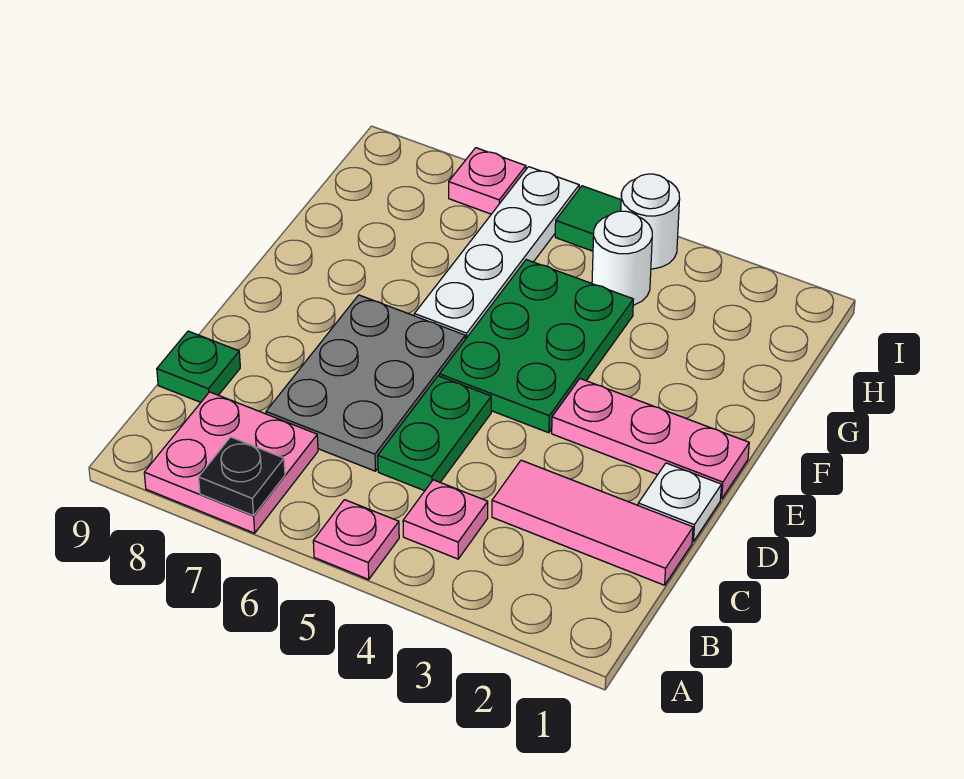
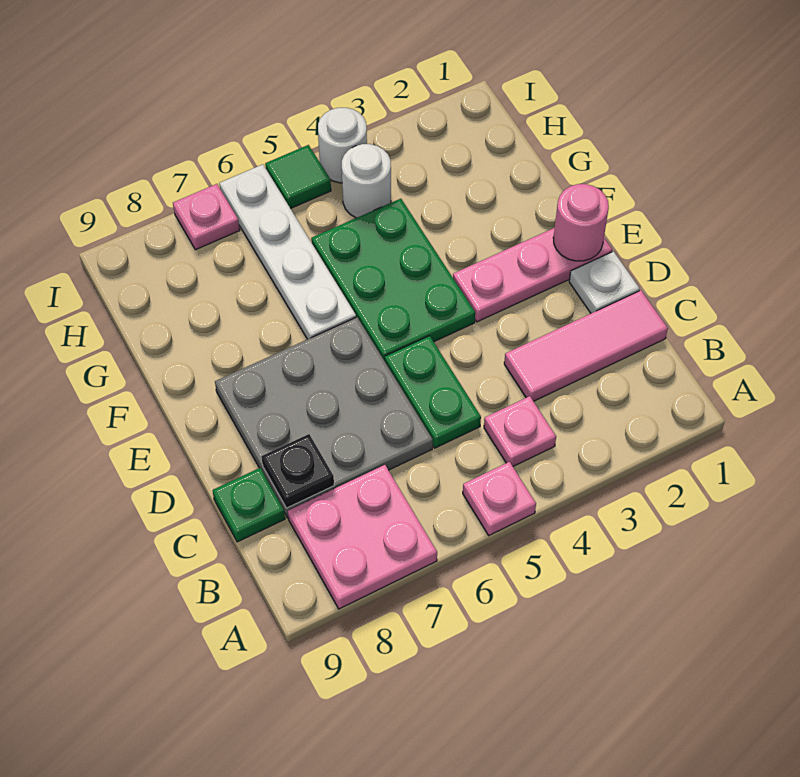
black 1x1 plate [199,437,285,516] -> black 1x1 plate moved to [261,434,334,508]
grey 2x3 plate [266,295,465,471] -> grey 3x3 plate [215,317,433,518]
none -> pink 1x1 round brick [553,184,609,261]

